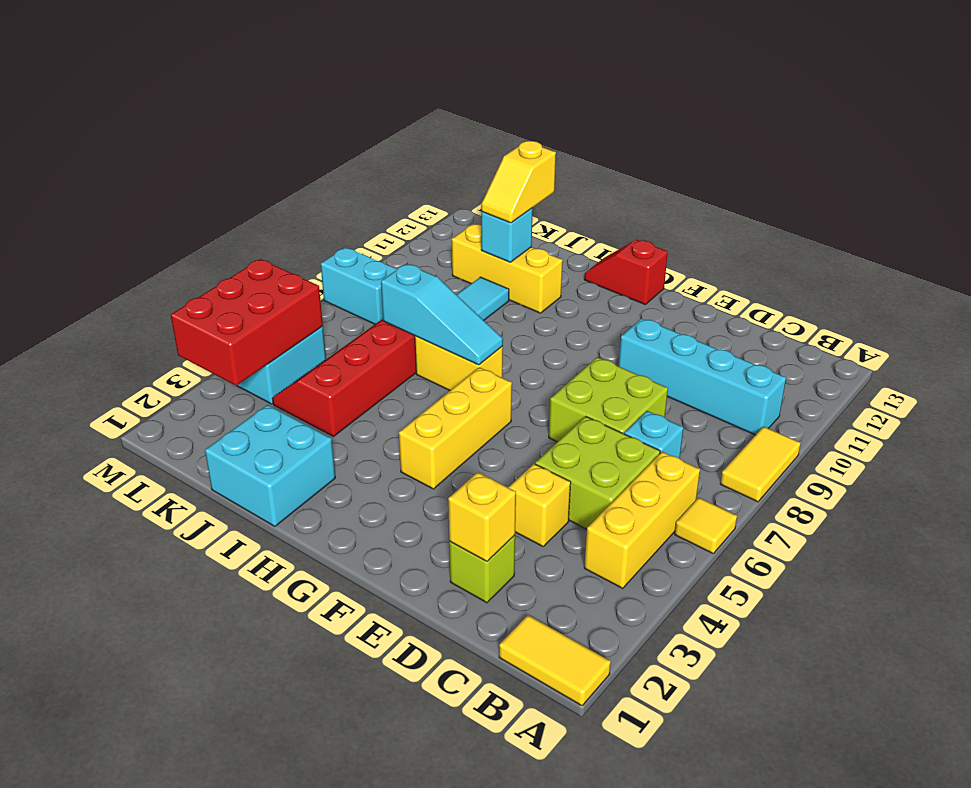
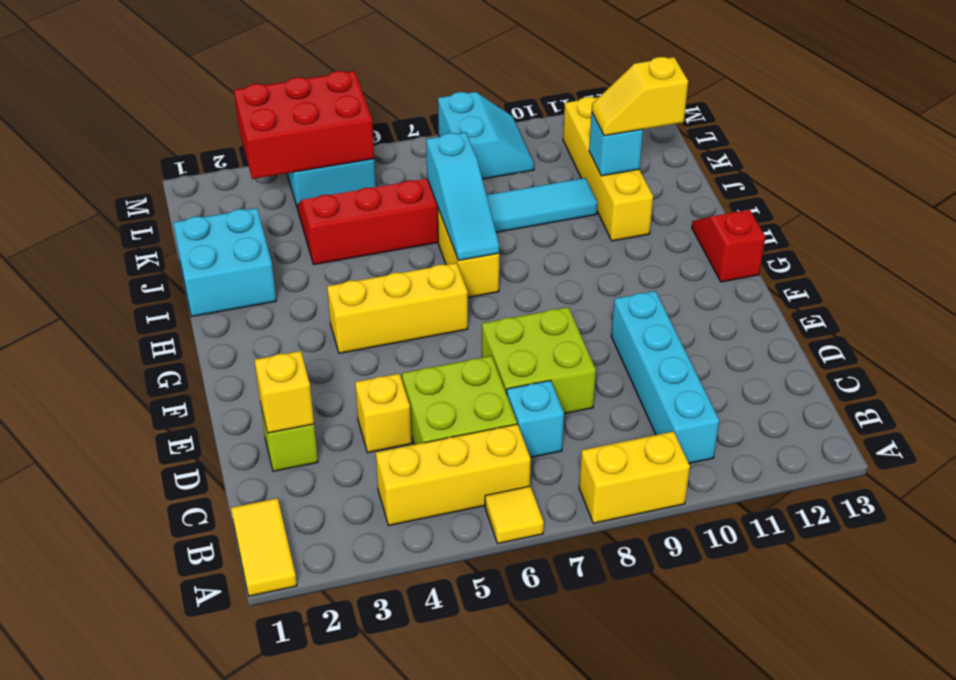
yellow 1x2 tile [720,427,801,502] -> yellow 1x2 brick [579,431,690,523]
yellow 1x3 brick [452,224,563,313] -> yellow 1x4 brick [563,97,653,241]

